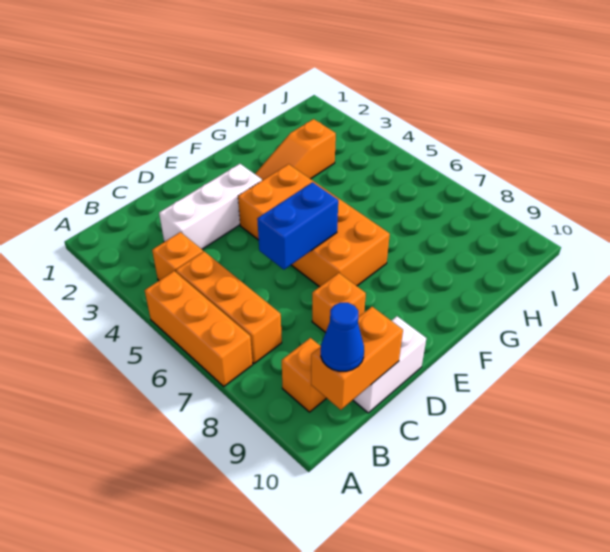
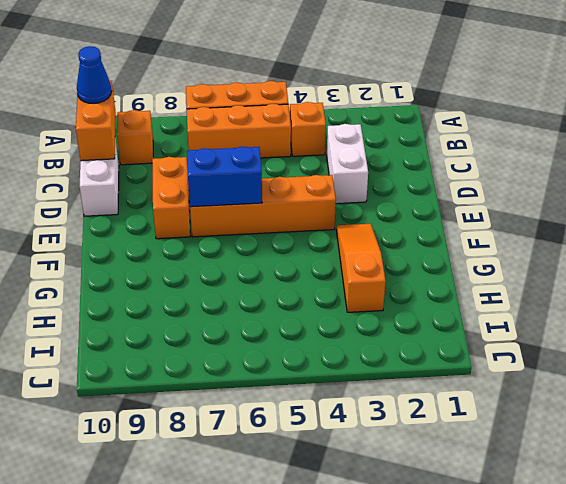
white 1x3 brick [159,164,262,249] -> white 1x2 brick [327,124,368,204]
blue 1x2 brick [257,182,338,270] -> blue 1x2 brick turned to [187,147,262,207]
orange 1x1 brick [312,273,366,333] -> orange 1x2 brick [152,157,190,239]
orange 2x4 brick [238,164,390,287] -> orange 1x4 brick [190,175,336,237]

